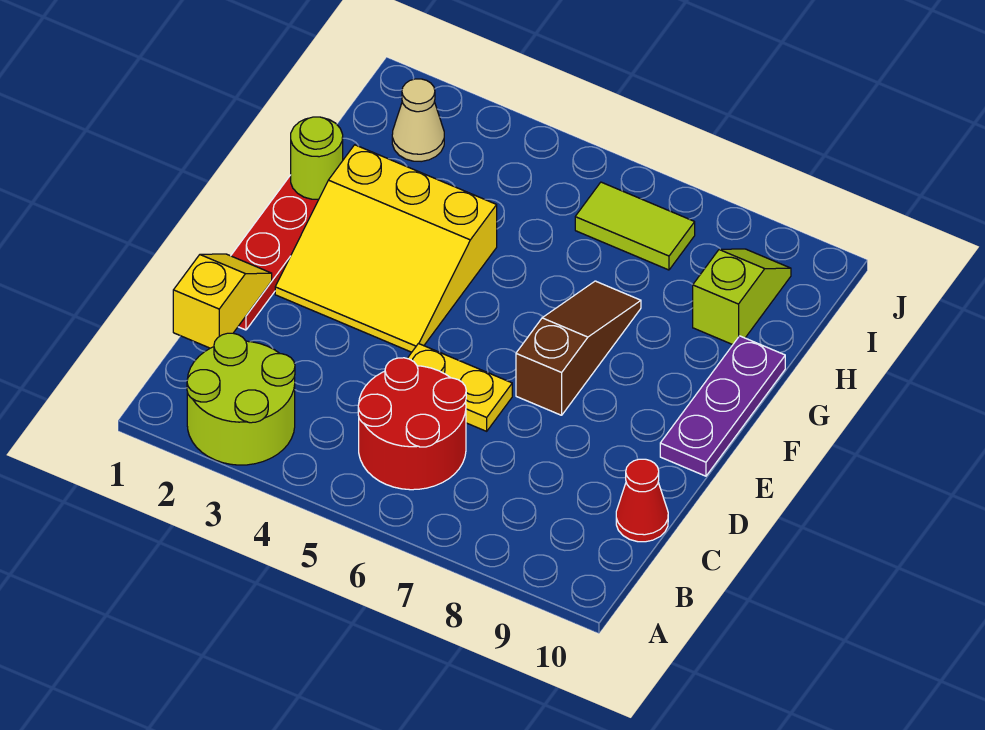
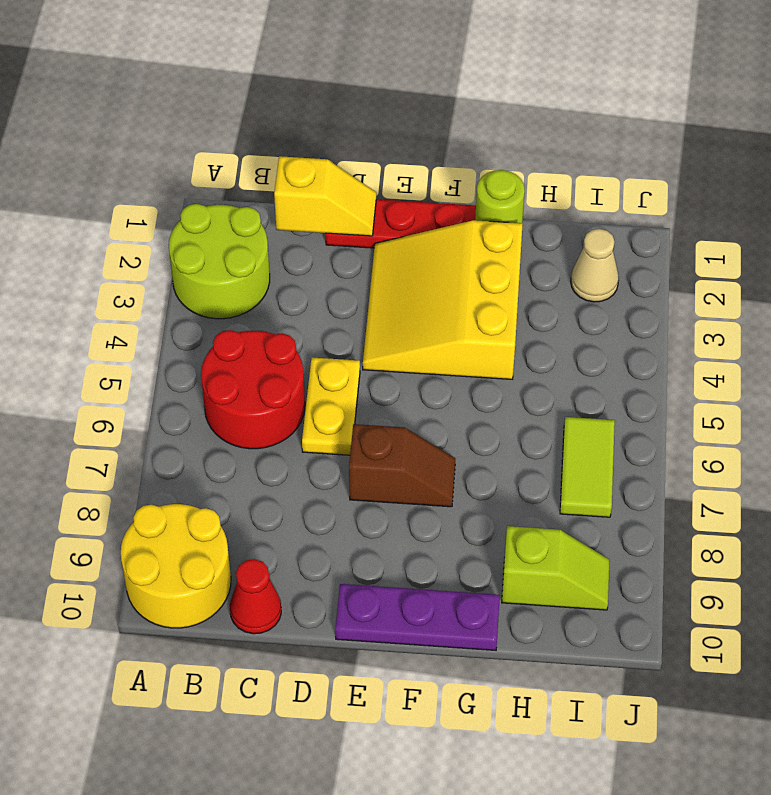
none -> yellow 2x2 round brick [121,504,231,628]
brown 1x3 slope [516,281,641,415] -> brown 1x2 slope [349,424,456,507]

